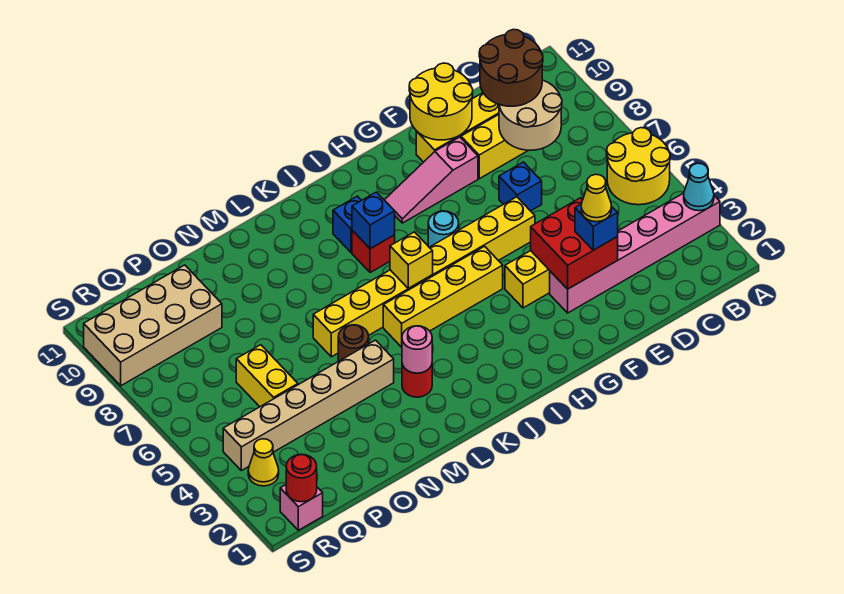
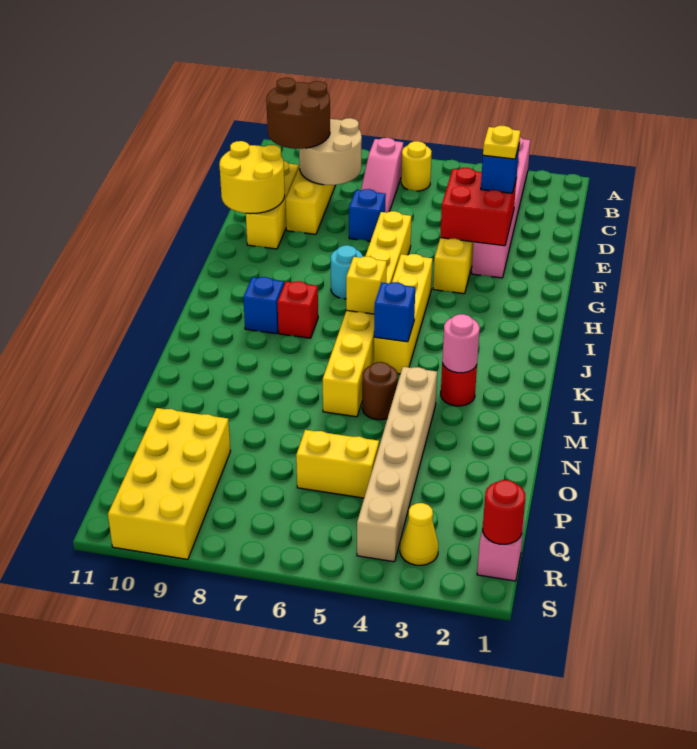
cyan 1x1 cone [684,163,714,211] -> none
yellow 2x2 round brick [607,128,670,205] -> yellow 1x1 round brick [401,141,432,191]
yellow 1x1 cone [581,174,612,222] -> yellow 1x1 plate [483,126,520,159]
pink 1x3 slope [385,137,478,223] -> pink 1x3 slope moved to [361,138,403,213]
blue 1x1 brick [352,192,395,249] -> blue 1x1 brick moved to [374,282,415,342]
tan 2x4 brick [84,265,222,386] -> yellow 2x4 brick [108,408,231,559]

